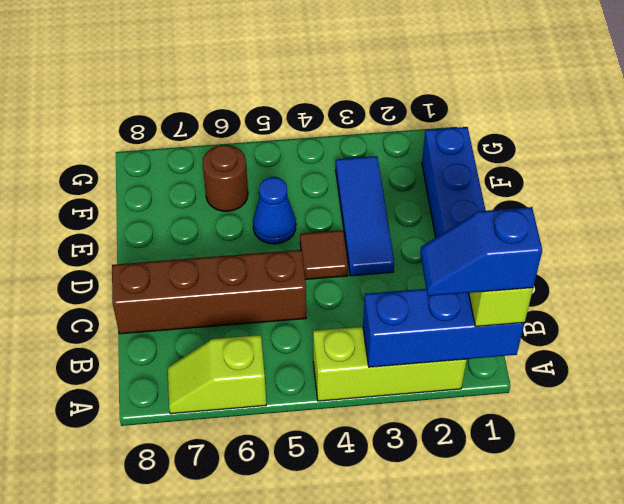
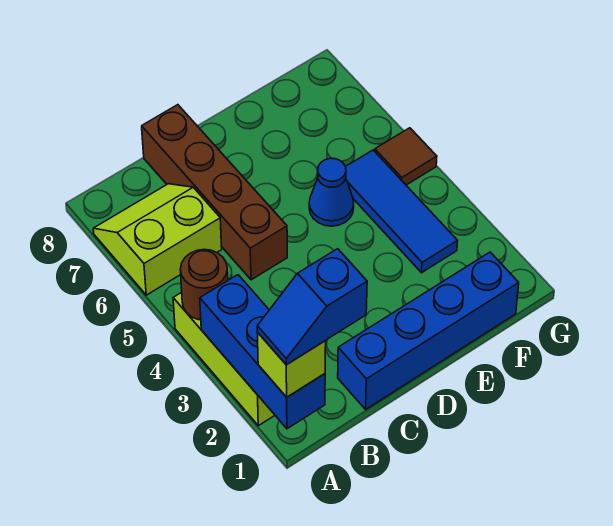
blue 1x2 slope [420,207,542,296] -> blue 1x2 slope turned to [257,249,367,365]
lime 1x2 slope [168,335,266,414] -> lime 2x2 slope [93,184,222,295]
blue 1x3 tile [336,156,394,276] -> blue 1x3 tile turned to [346,150,458,273]
brown 1x1 tile [300,230,348,279] -> brown 1x1 tile moved to [375,128,437,185]
brown 1x1 round brick [203,145,248,211] -> brown 1x1 round brick moved to [180,249,228,320]

